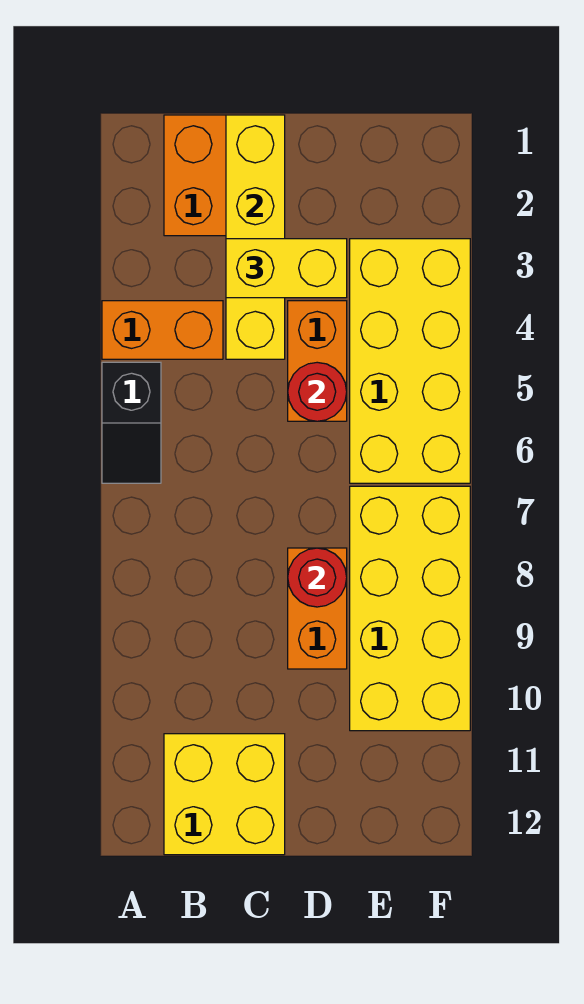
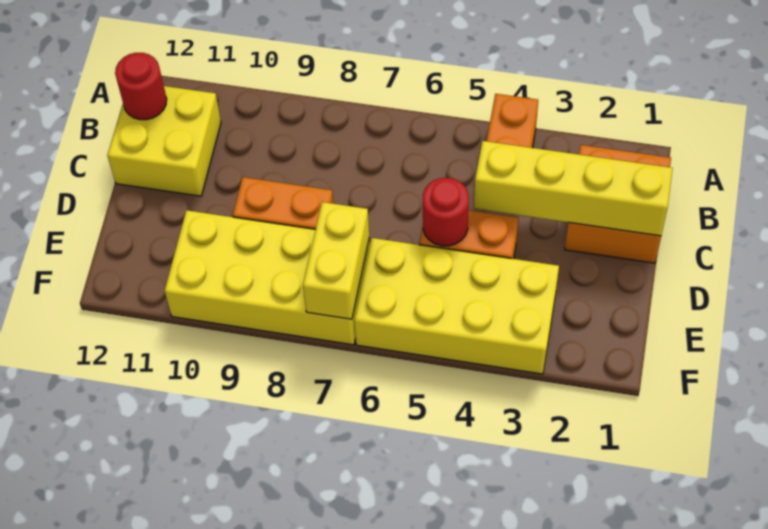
black 1x2 slope [102,362,161,483] -> none
yellow 1x2 brick [226,239,347,298] -> yellow 1x2 brick moved to [303,202,369,319]
red 1x1 round brick [288,548,347,607] -> red 1x1 round brick moved to [115,53,167,120]

